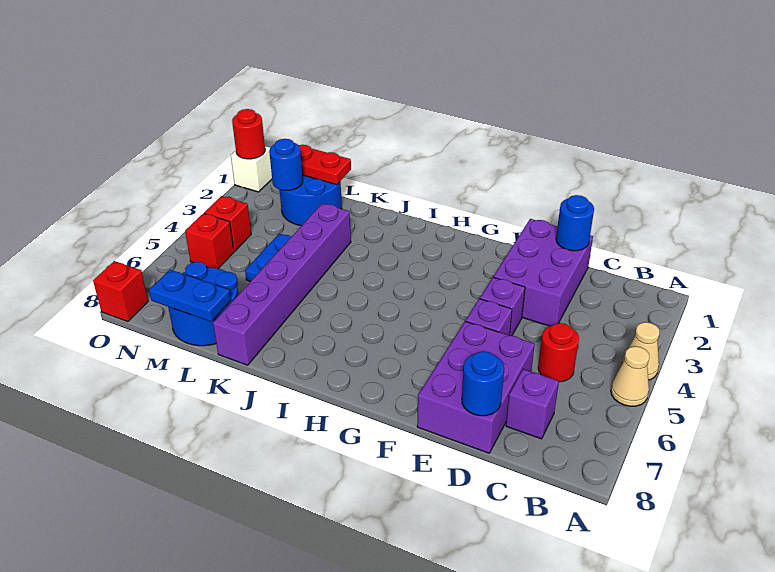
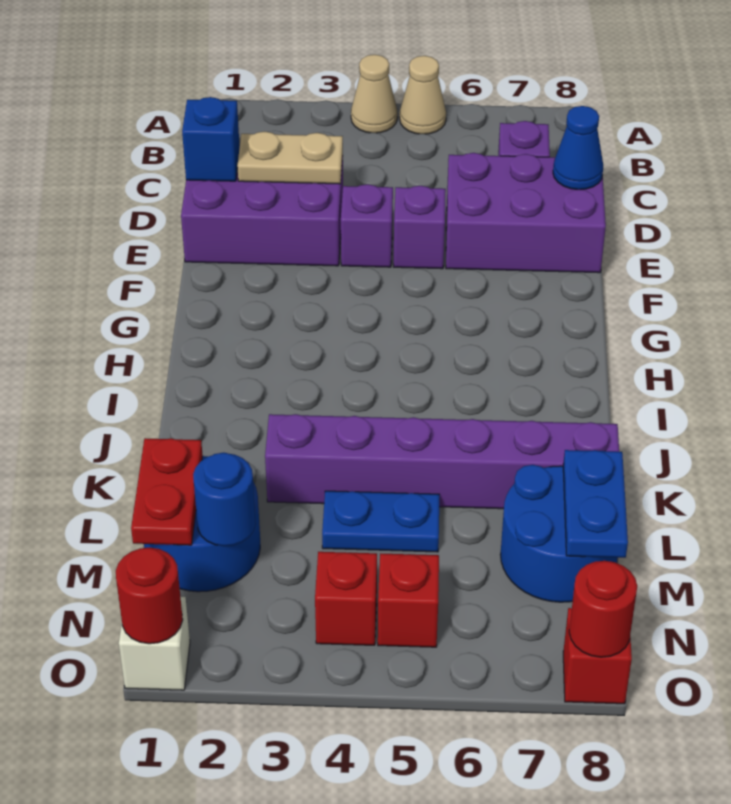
red 1x1 round brick [538,323,579,382] -> red 1x1 round brick moved to [569,561,637,657]
blue 1x1 round brick [556,195,594,251] -> blue 1x1 brick [182,97,240,181]
none -> tan 1x2 plate [237,132,343,184]
blue 1x1 round brick [462,351,504,416] -> blue 1x1 cone [553,106,603,190]

